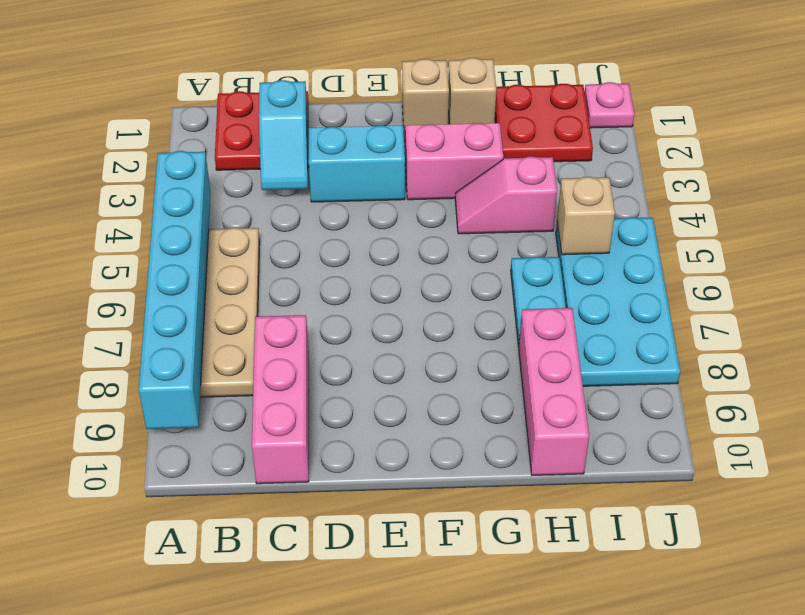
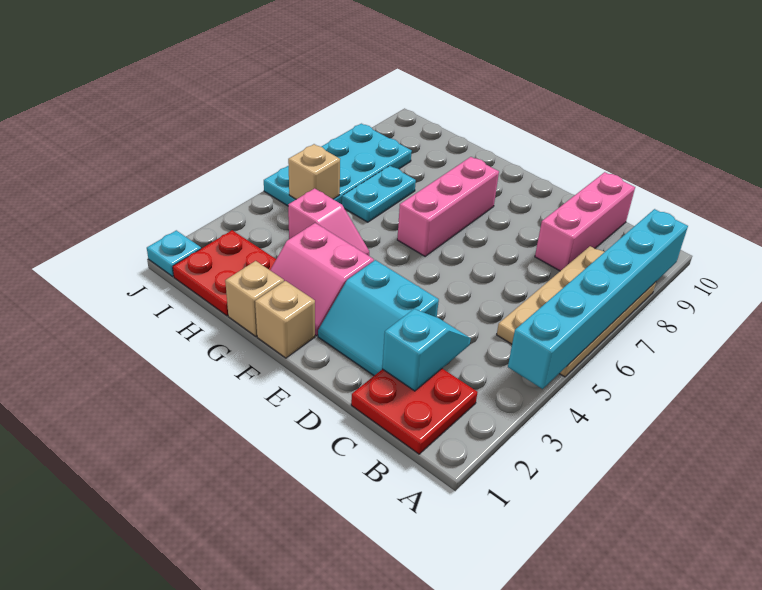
pink 1x3 brick [519,308,589,475] -> pink 1x3 brick moved to [397,157,499,256]
pink 1x1 plate [585,82,634,128] -> cyan 1x1 plate [147,230,201,277]

